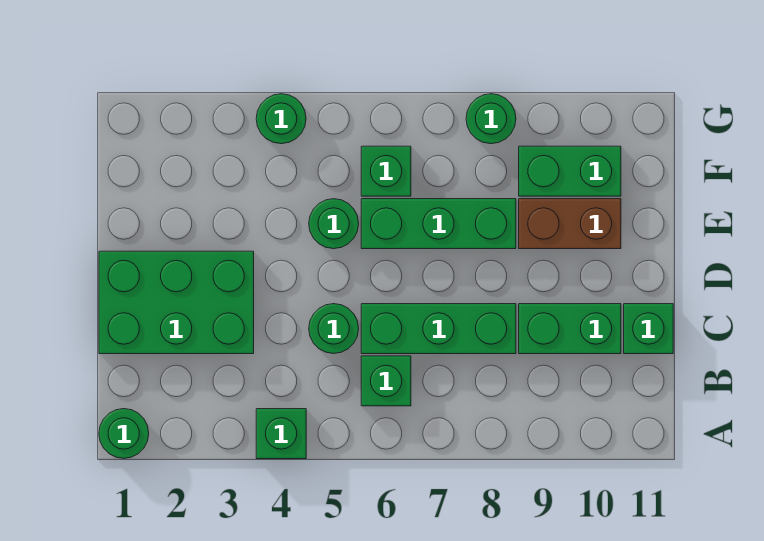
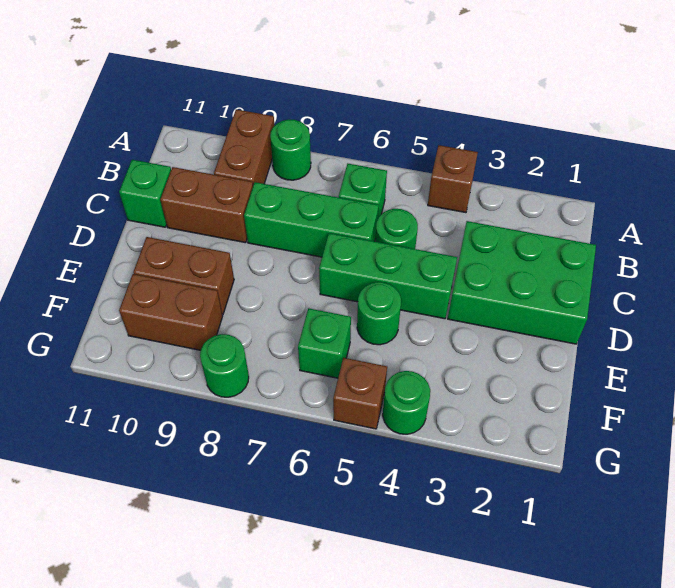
green 1x1 round brick [99,409,149,458] -> green 1x1 round brick moved to [270,119,311,180]
green 1x1 brick [256,409,306,459] -> brown 1x1 brick [428,145,478,213]
none -> brown 1x2 brick [214,109,275,185]
green 1x2 brick [519,304,621,354] -> brown 1x2 brick [160,167,253,243]
green 1x3 brick [361,199,516,249] -> green 1x3 brick moved to [319,233,457,319]
green 1x2 brick [519,146,621,196] -> brown 1x2 brick [119,274,223,350]
none -> brown 1x1 brick [333,358,387,429]

